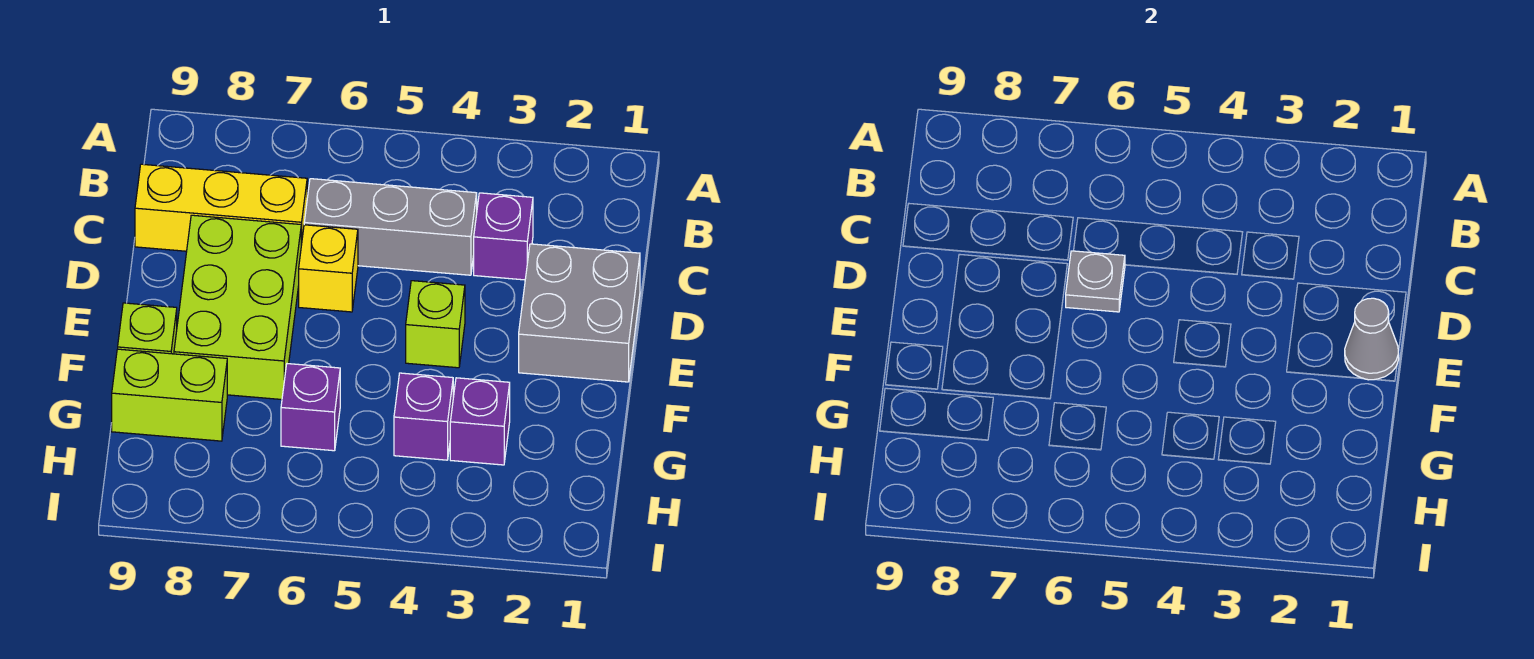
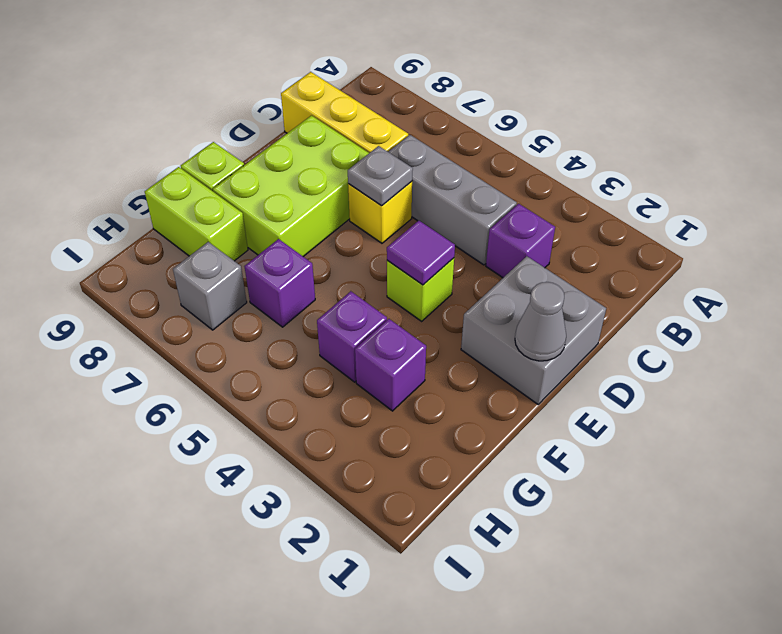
none -> purple 1x1 tile [387,221,455,285]
none -> grey 1x1 brick [173,242,247,330]

